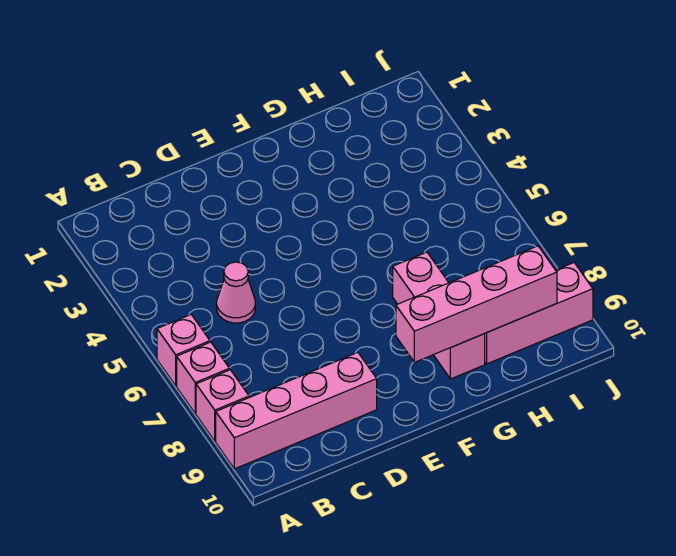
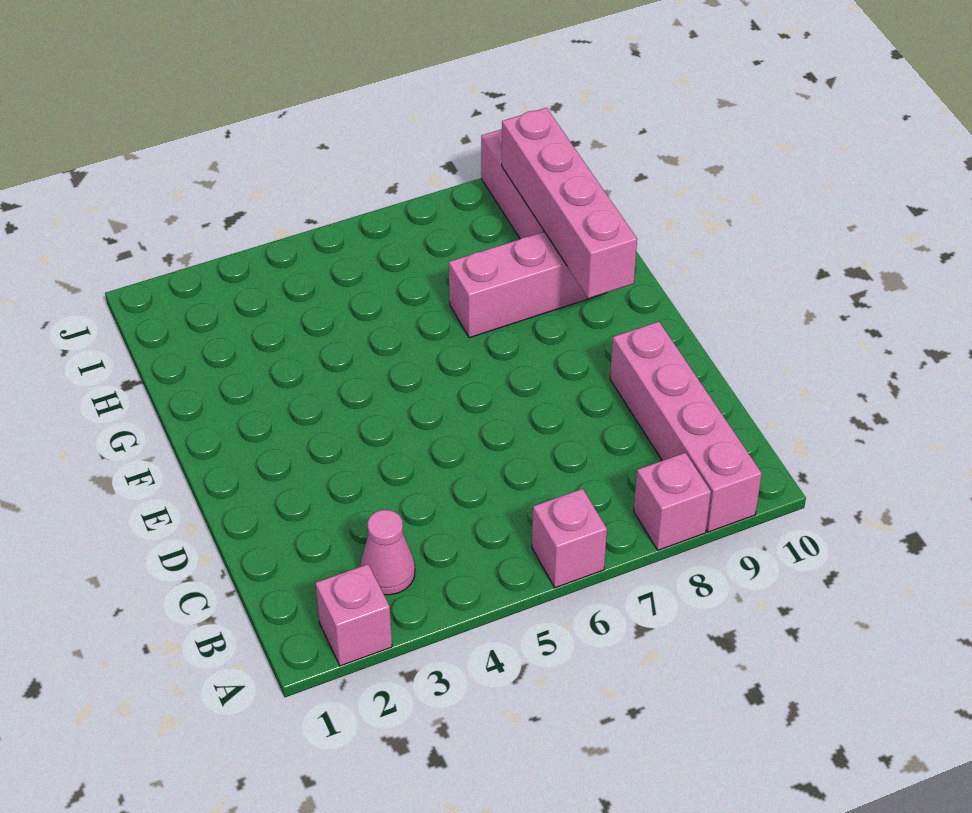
pink 1x1 brick [177,342,230,414] -> pink 1x1 brick moved to [316,564,392,666]
pink 1x1 cone [217,262,255,323] -> pink 1x1 cone moved to [360,510,415,595]

